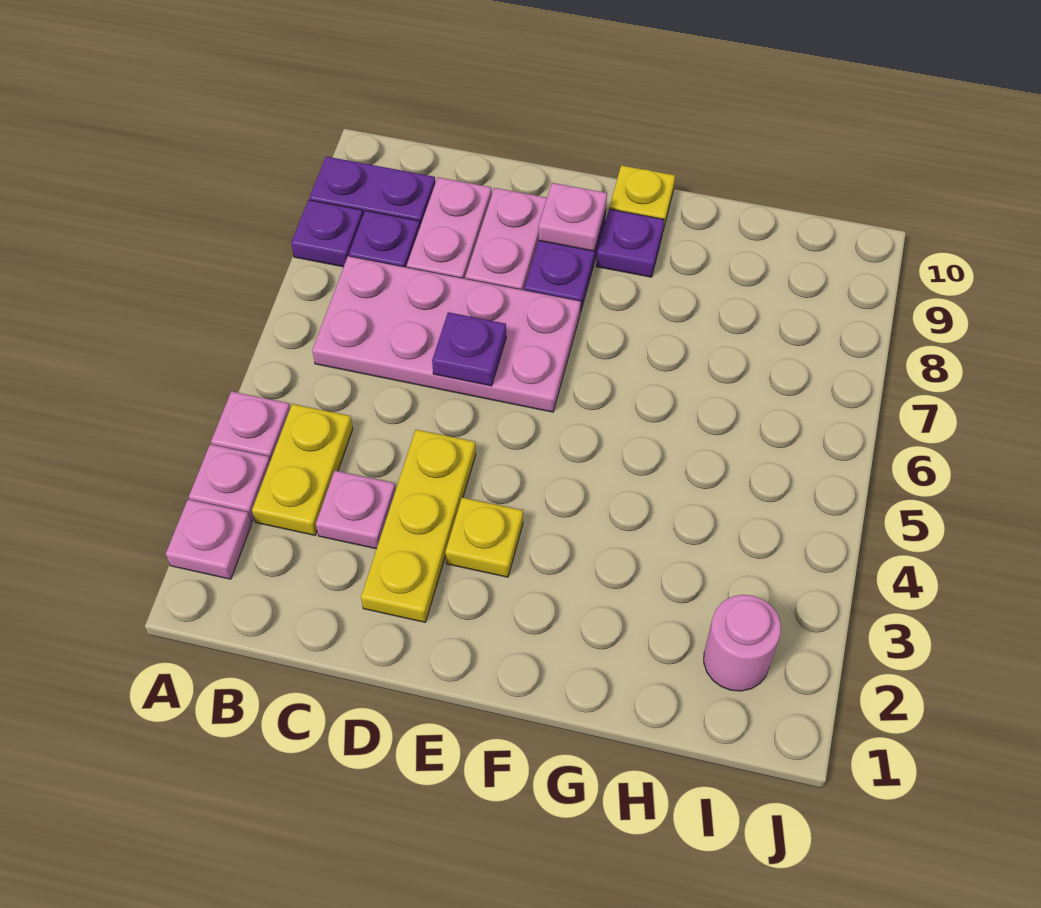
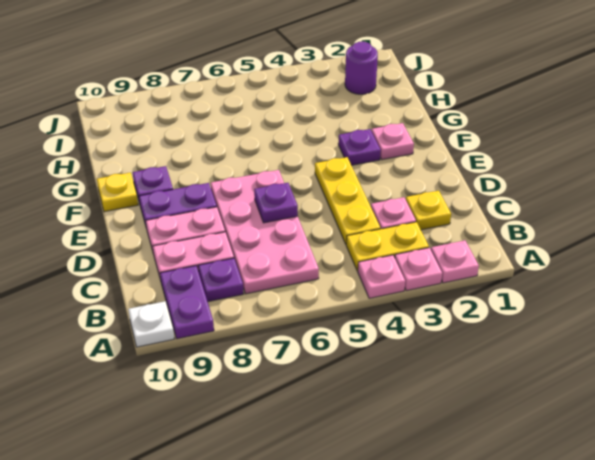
purple 1x1 plate [291,200,363,267] -> purple 1x1 plate moved to [338,129,381,165]
none -> white 1x1 plate [128,301,174,347]
yellow 1x3 plate [361,430,476,622] -> yellow 1x3 plate turned to [315,157,380,244]
yellow 1x1 plate [445,498,523,577] -> yellow 1x1 plate moved to [406,191,451,230]
pink 1x1 plate [538,183,607,251] -> pink 1x1 plate moved to [372,123,414,160]
pink 1x1 round brick [704,595,781,691] -> purple 1x1 round brick [345,42,378,94]

